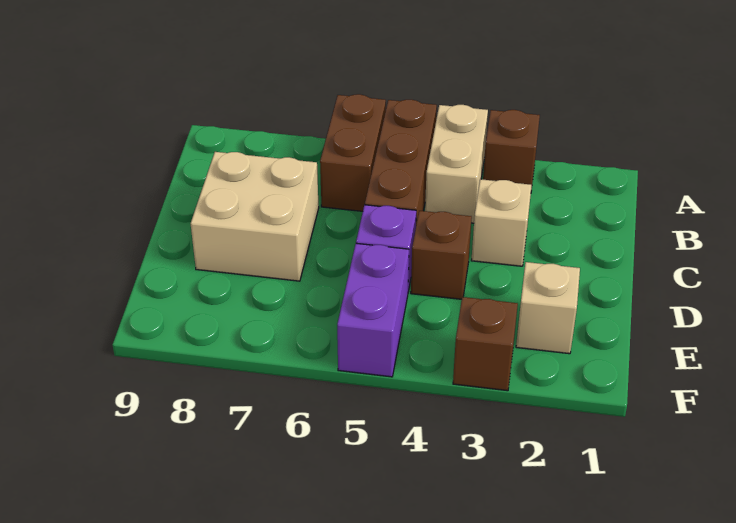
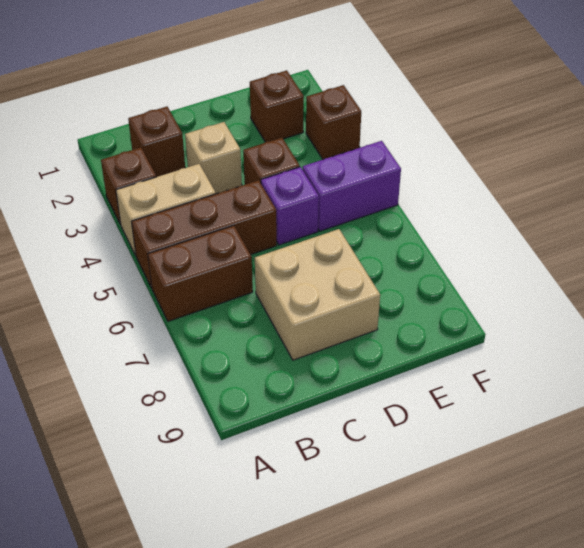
none -> brown 1x1 brick [128,107,185,177]
tan 1x1 brick [516,262,580,354] -> brown 1x1 brick [250,70,304,142]

